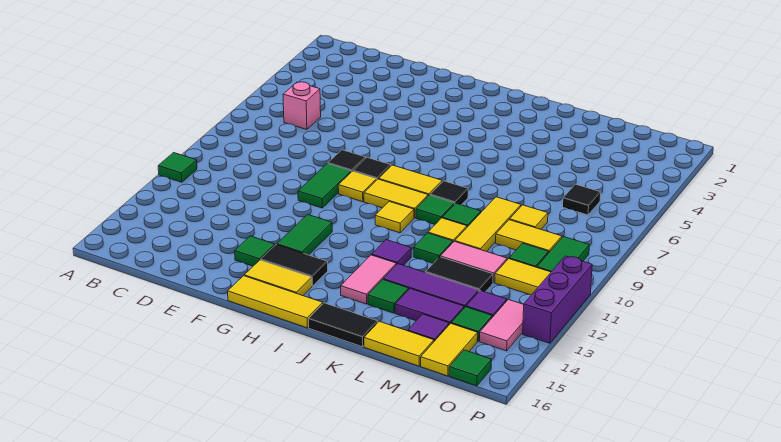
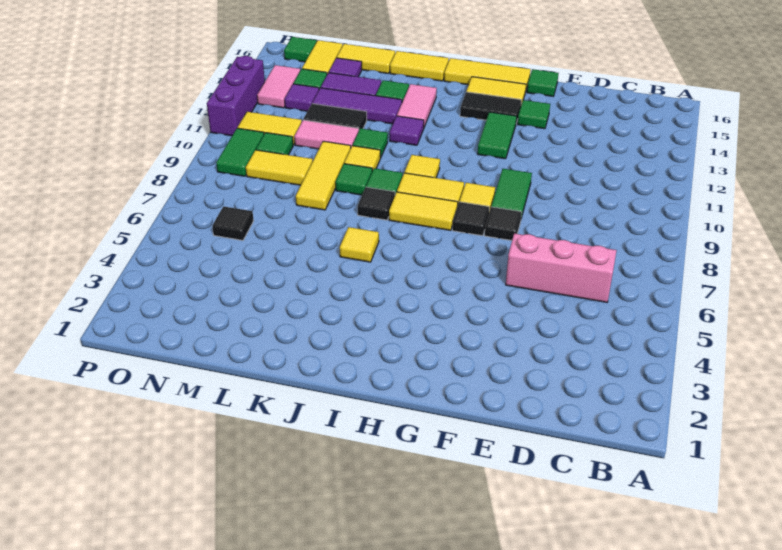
green 1x1 tile [158,153,197,182] -> green 1x1 tile moved to [527,69,558,96]
pink 1x1 brick [283,82,321,130] -> pink 1x3 brick [506,233,617,302]
black 1x2 tile [309,303,378,347] -> yellow 1x2 tile [390,51,449,81]
yellow 1x1 tile [510,205,548,229] -> yellow 1x1 tile moved to [340,227,379,262]

